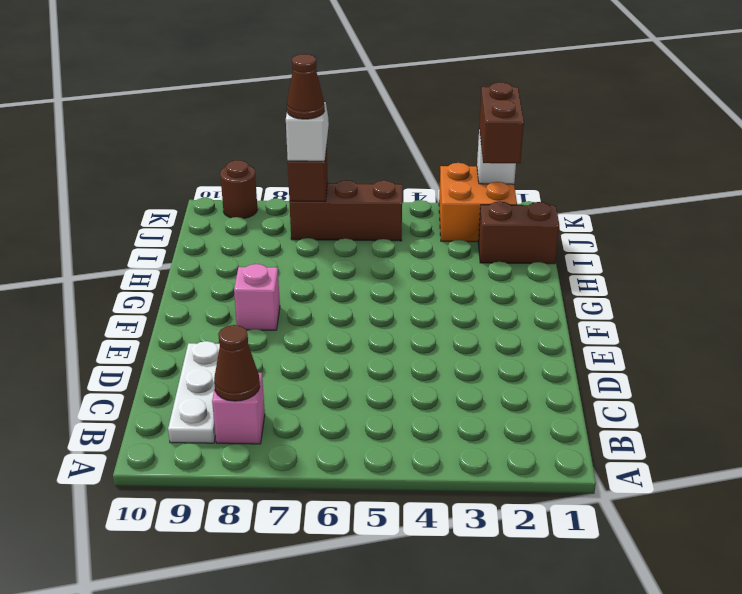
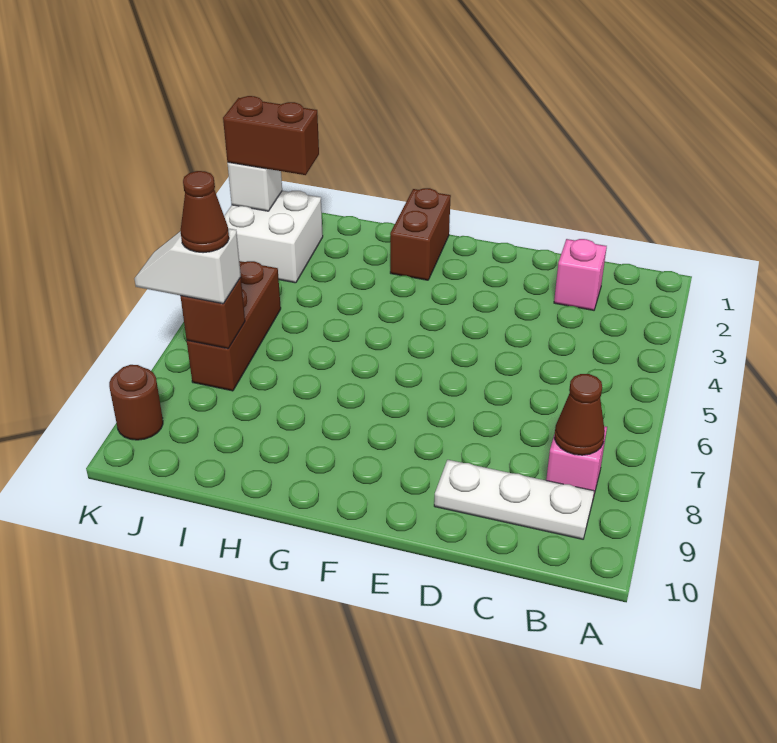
pink 1x1 brick [234,264,280,330] -> pink 1x1 brick moved to [554,239,607,310]
brown 1x2 brick [478,201,559,264] -> brown 1x2 brick moved to [390,188,451,280]
orange 2x2 brick [439,163,517,242] -> white 2x2 brick [224,191,323,283]

